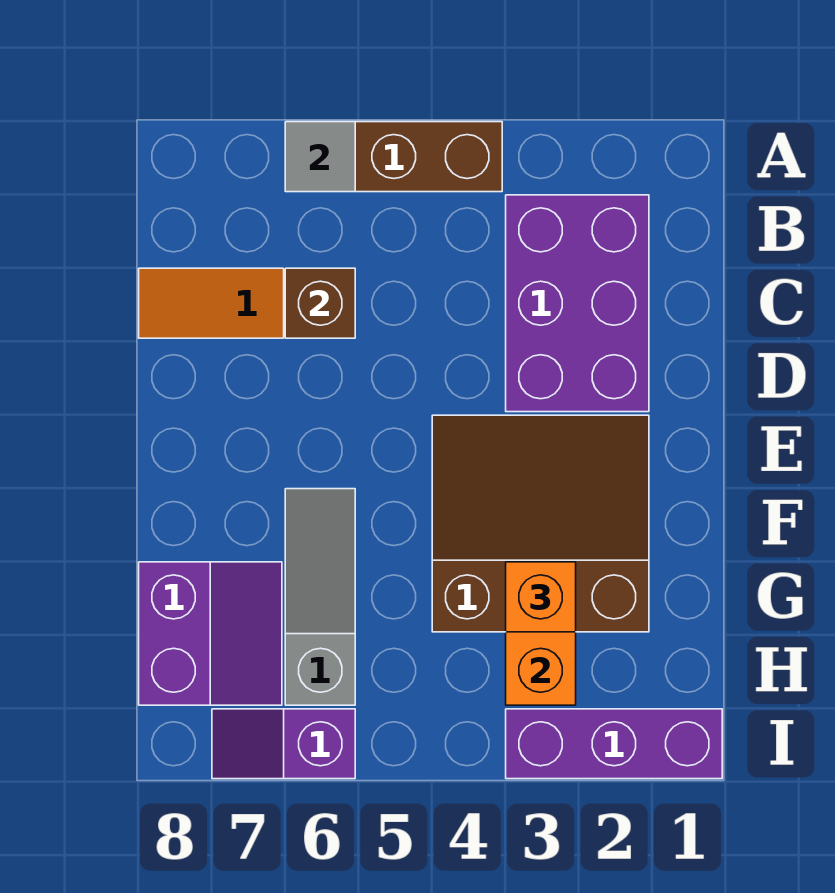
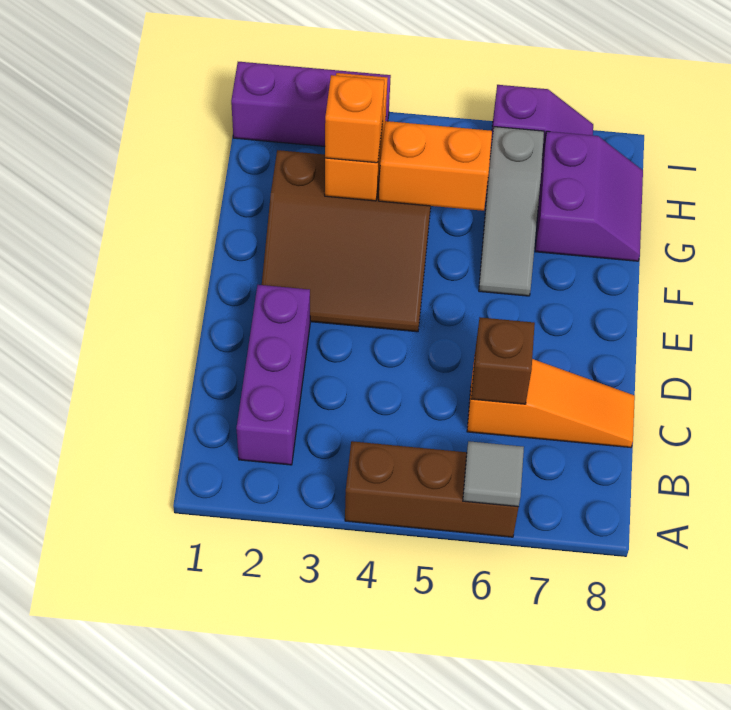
purple 2x3 brick [506,195,649,412] -> purple 1x3 brick [236,285,310,465]
none -> orange 1x2 brick [379,121,492,211]
purple 2x2 slope [139,562,282,705] -> purple 2x2 slope turned to [535,131,643,261]

